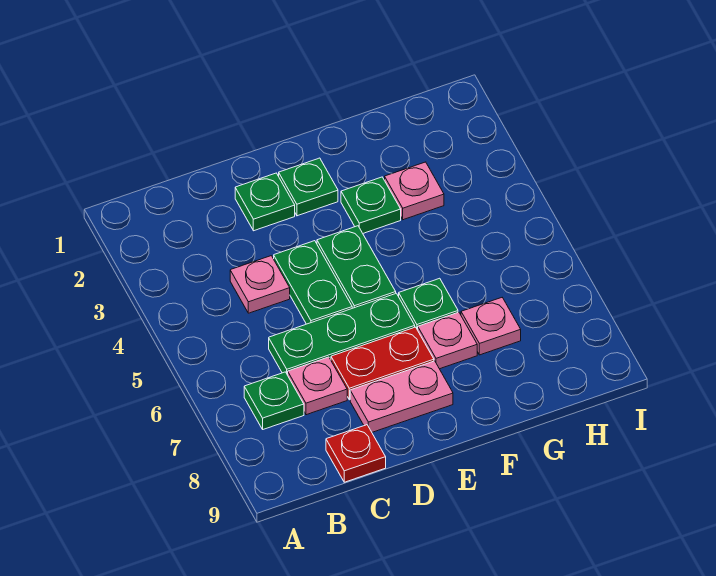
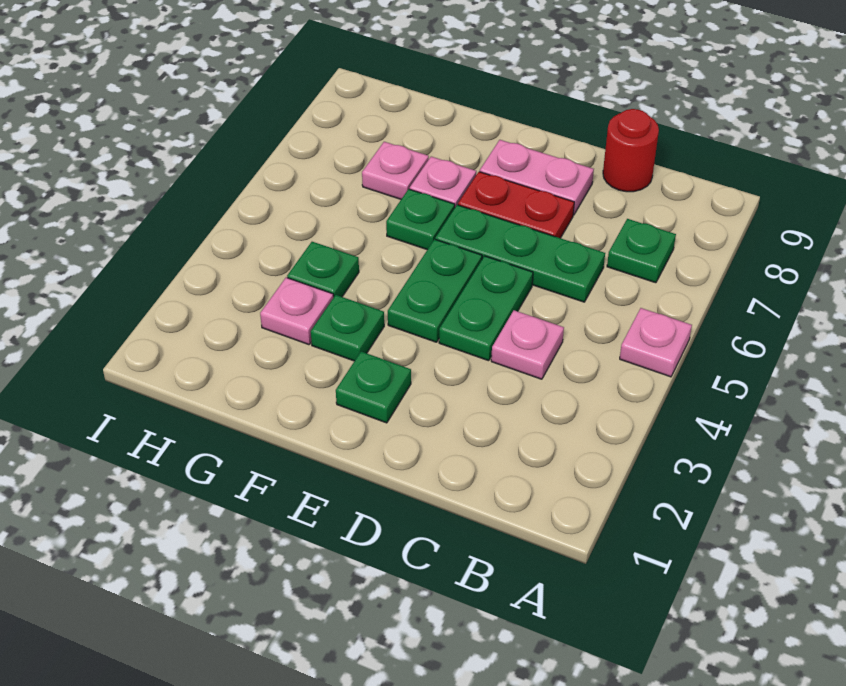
pink 1x1 plate [288,357,347,415] -> pink 1x1 plate moved to [620,308,692,377]
red 1x1 plate [326,425,386,482] -> red 1x1 round brick [603,109,659,192]
green 1x1 plate [235,173,295,231] -> green 1x1 plate moved to [287,242,359,298]

